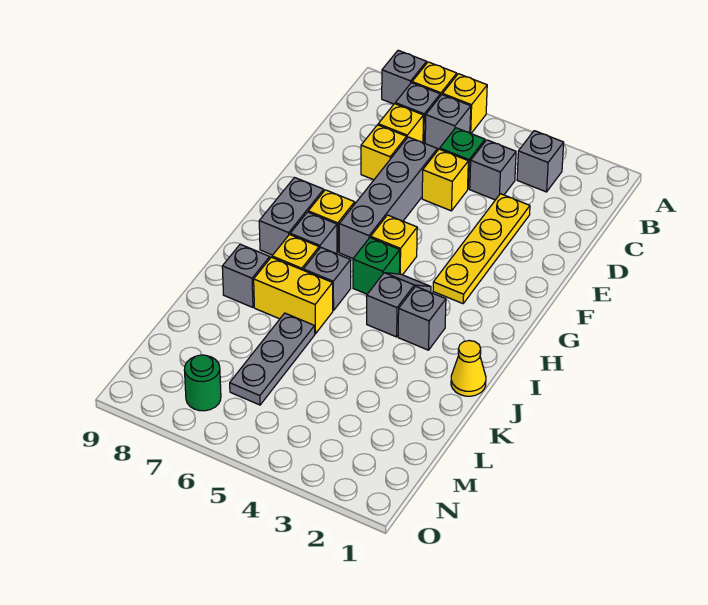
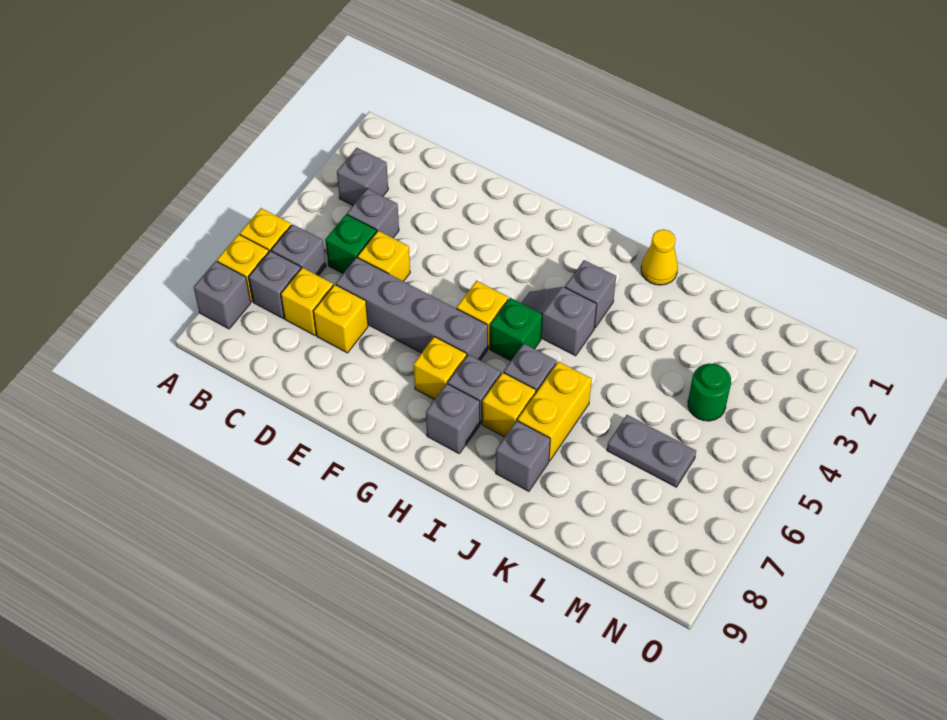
yellow 1x4 plate [433,194,530,304] -> none
grey 1x2 brick [259,178,324,255] -> grey 1x1 brick [426,384,480,453]
grey 1x3 plate [230,313,315,405] -> grey 1x2 plate [607,415,696,487]
green 1x1 round brick [185,355,221,411] -> green 1x1 round brick moved to [688,363,731,421]

